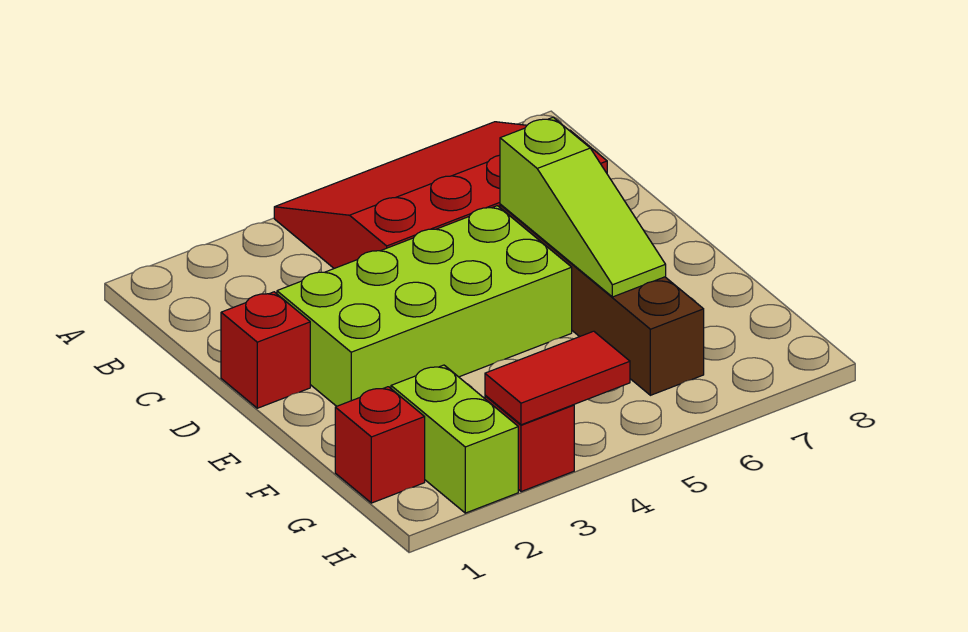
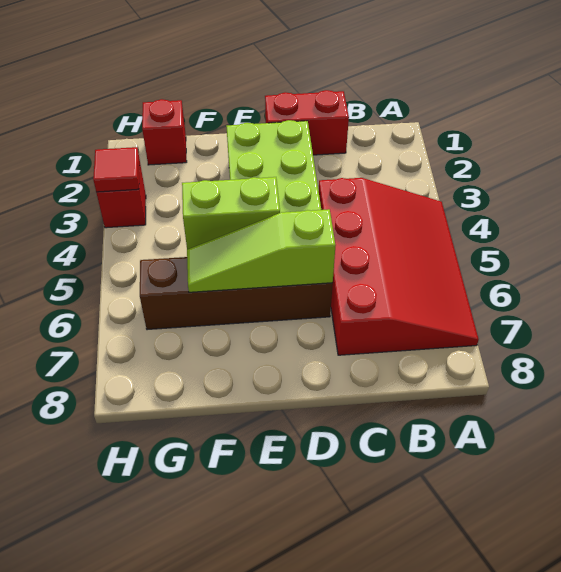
red 1x1 brick [221,292,310,408] -> red 1x2 brick [265,90,349,155]
lime 1x2 brick [391,365,518,513] -> lime 1x2 brick moved to [182,177,280,250]
red 1x2 tile [485,331,630,425] -> red 1x1 tile [93,147,140,192]

